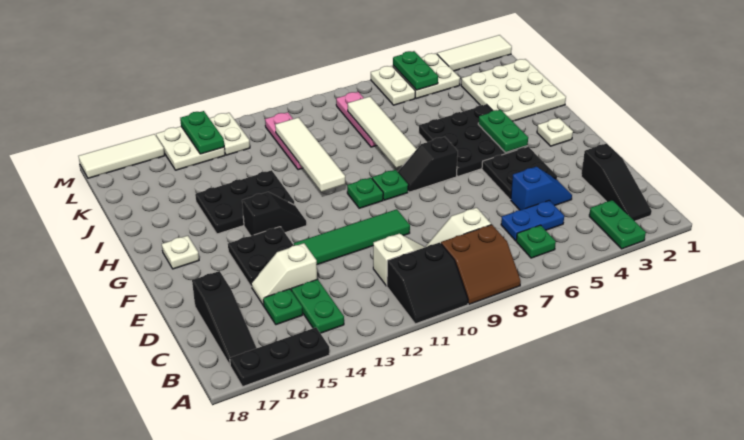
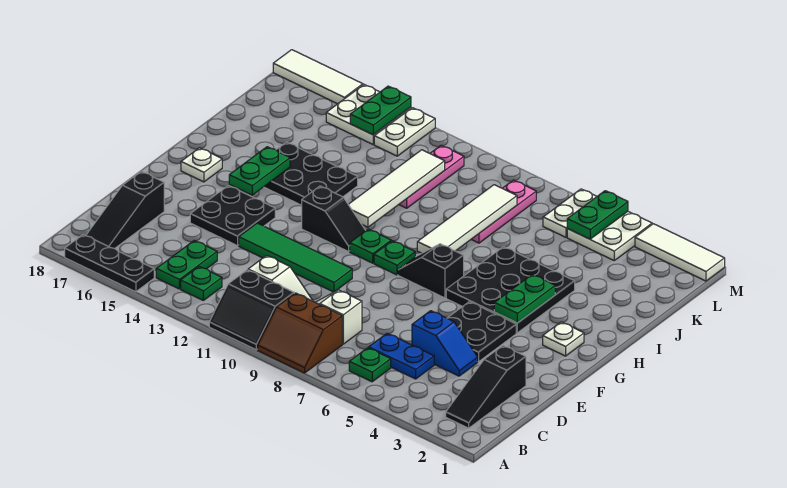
green 1x2 plate [589,200,646,249] -> green 1x2 plate moved to [229,147,290,195]
green 1x1 plate [263,289,303,325] -> green 1x1 plate moved to [181,267,222,300]
white 1x2 slope [251,243,317,305] -> none
black 1x2 slope [242,192,307,236] -> black 1x2 slope moved to [302,186,366,252]
white 3x3 plate [461,59,566,121] -> none

